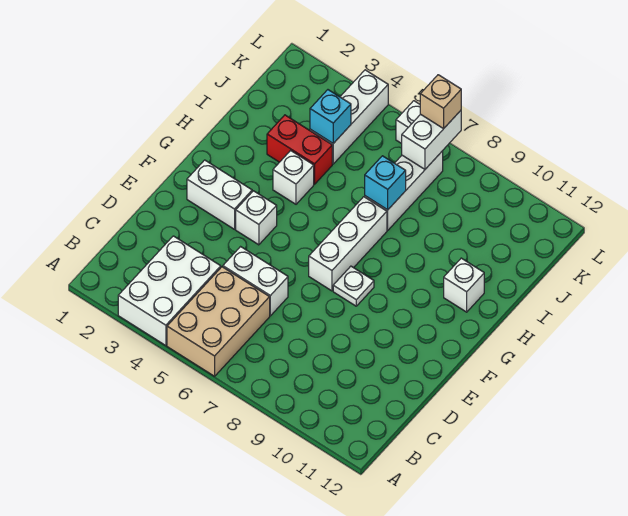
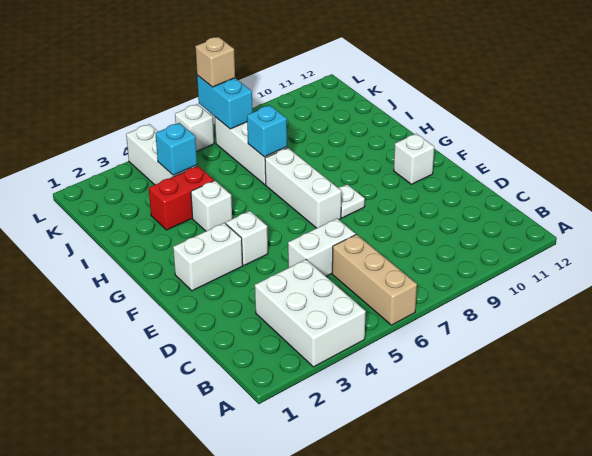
tan 2x3 brick [167,267,270,376] -> tan 1x3 brick [332,234,417,325]
white 1x1 brick [444,258,484,312] -> white 1x1 brick moved to [394,134,434,184]
white 1x2 brick [402,111,461,169] -> cyan 1x2 brick [197,75,253,129]

